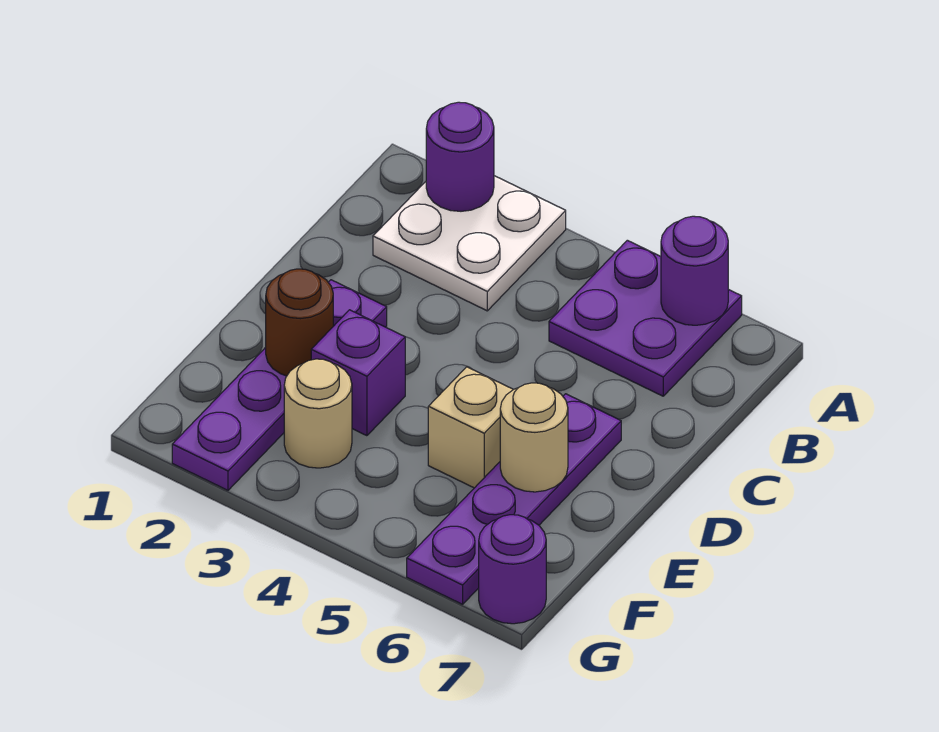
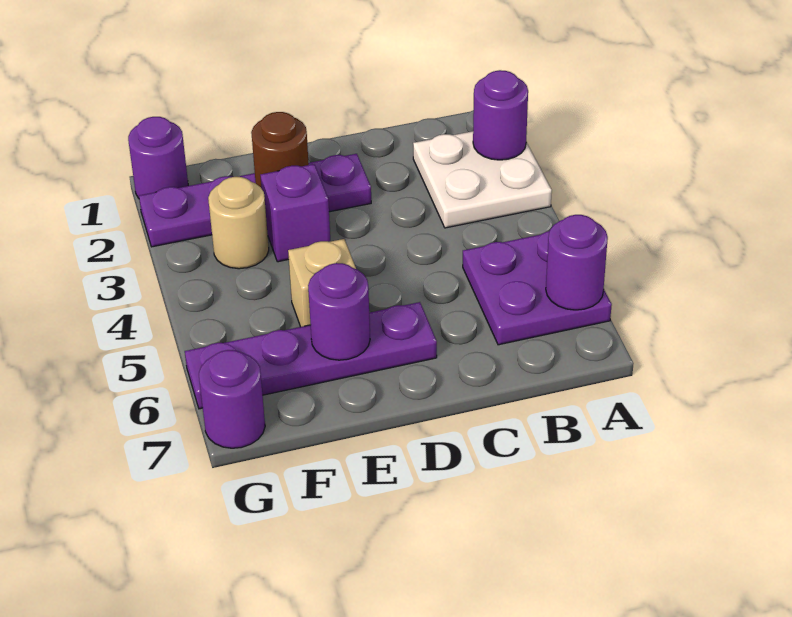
tan 1x1 round brick [500,383,568,492] -> purple 1x1 round brick [308,263,370,360]
none -> purple 1x1 round brick [128,117,188,198]

